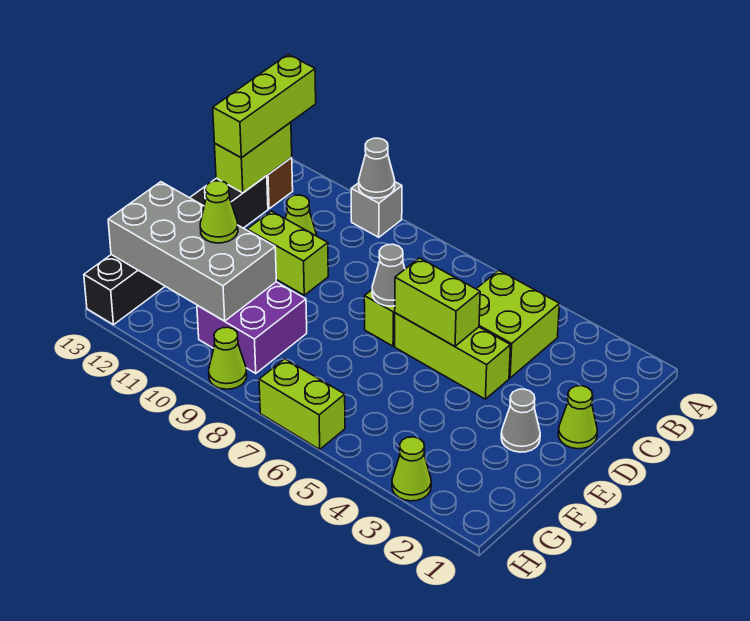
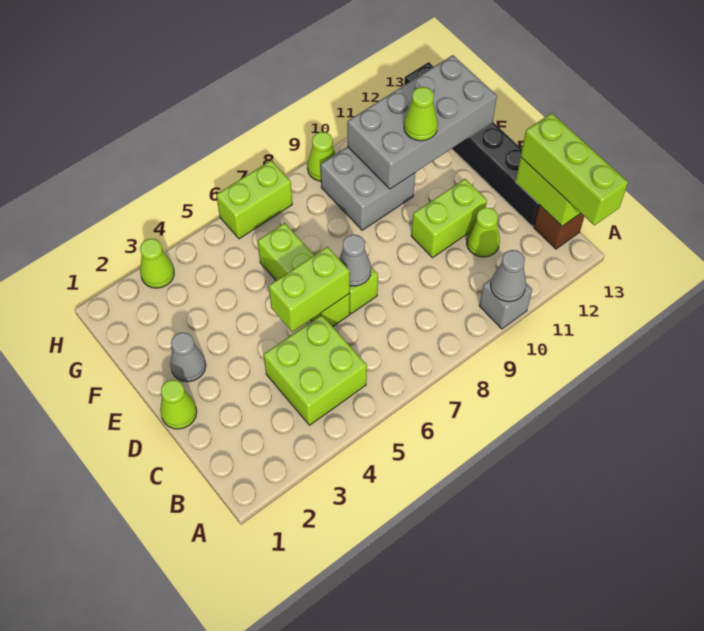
lime 1x3 brick [395,313,510,399] -> lime 1x3 brick turned to [258,223,350,327]
purple 2x2 brick [197,282,307,373] -> grey 2x2 brick [321,147,415,230]

